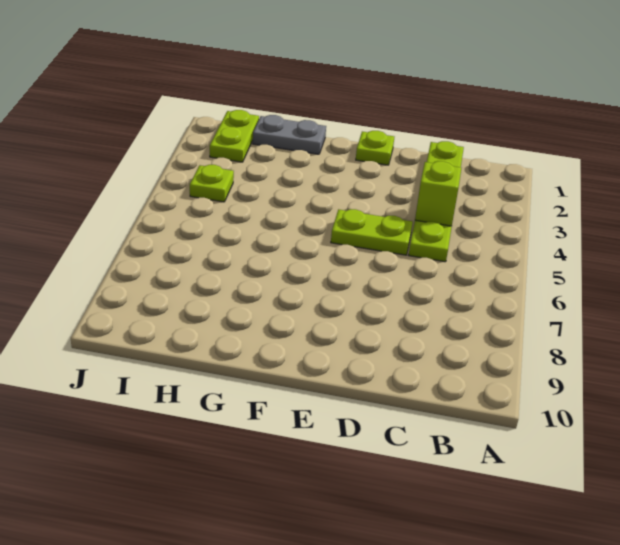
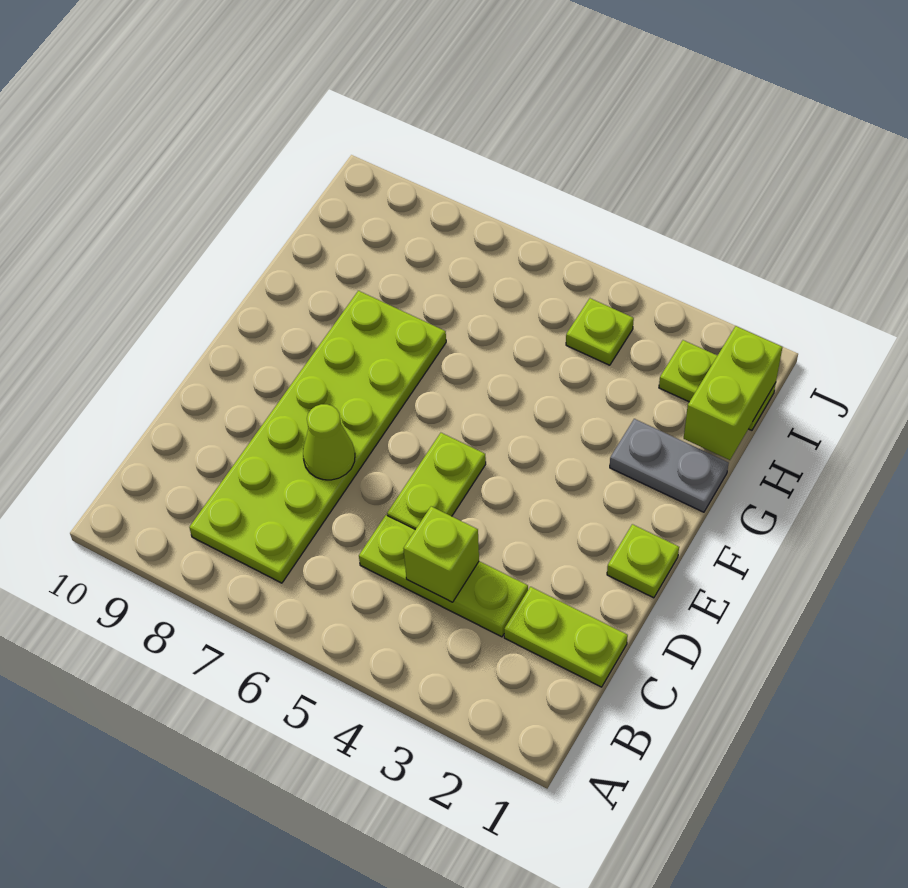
none -> lime 2x6 plate [189,291,446,583]
none -> lime 1x1 cone [303,404,355,480]
grey 1x2 plate [253,115,326,154] -> grey 1x2 plate turned to [610,419,729,512]
none -> lime 1x2 brick [684,326,782,460]

